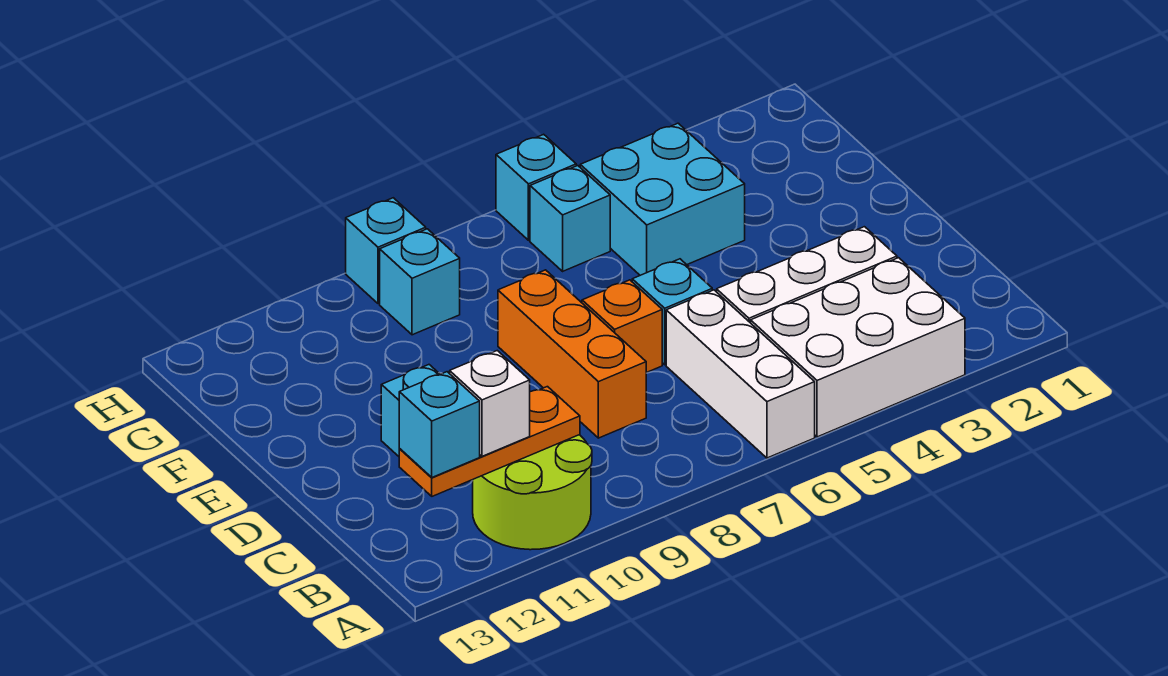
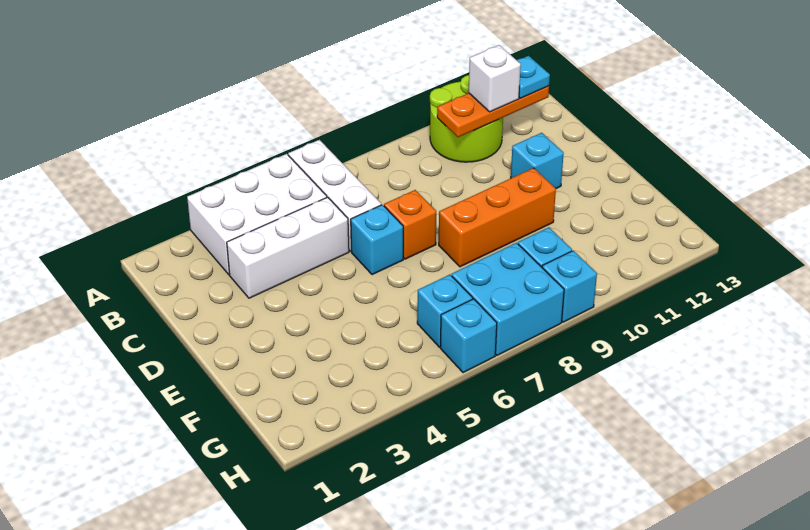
cyan 1x1 brick [399,372,480,477] -> cyan 1x1 plate [517,56,550,98]
orange 1x3 brick [498,270,646,438] -> orange 1x3 brick turned to [439,168,556,267]
cyan 2x2 brick [580,123,745,275] -> cyan 2x2 brick moved to [452,243,564,355]

